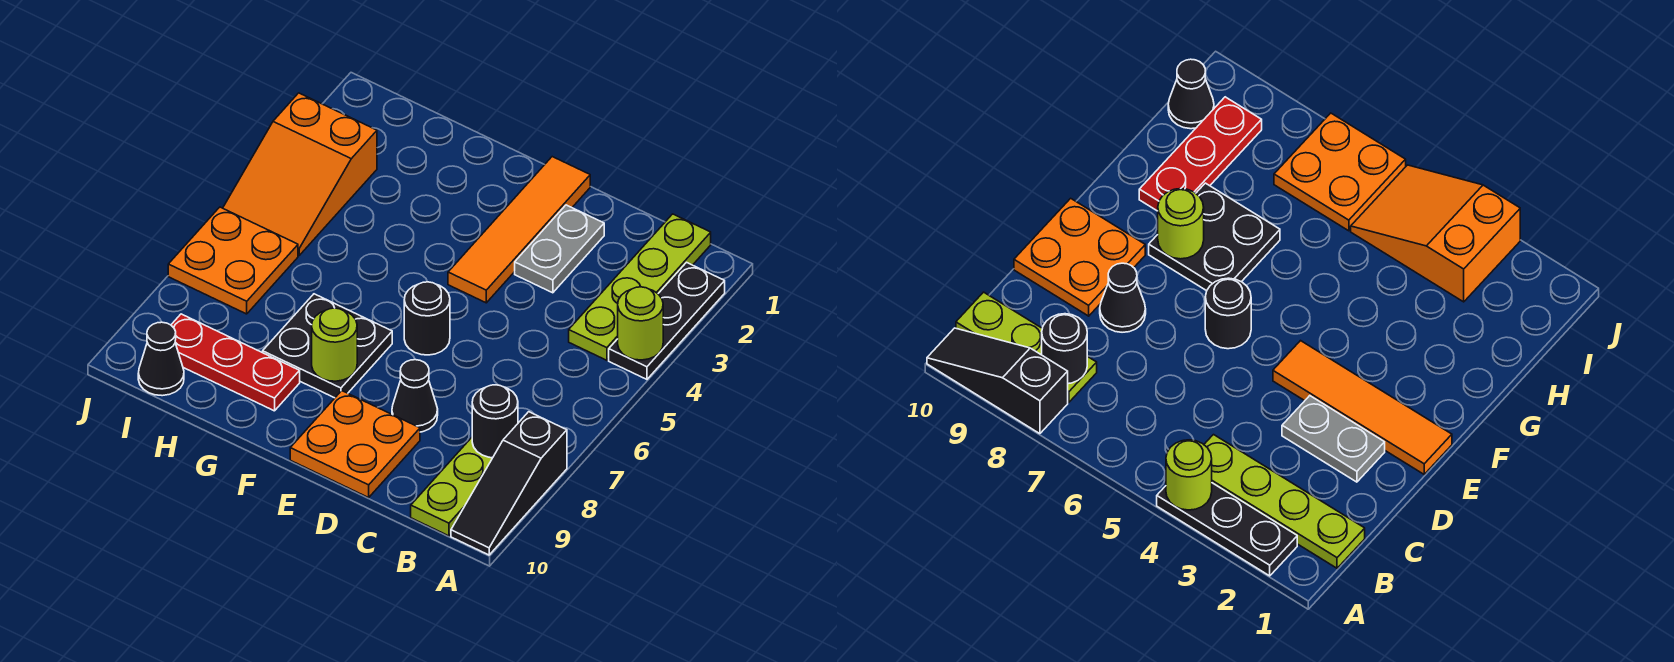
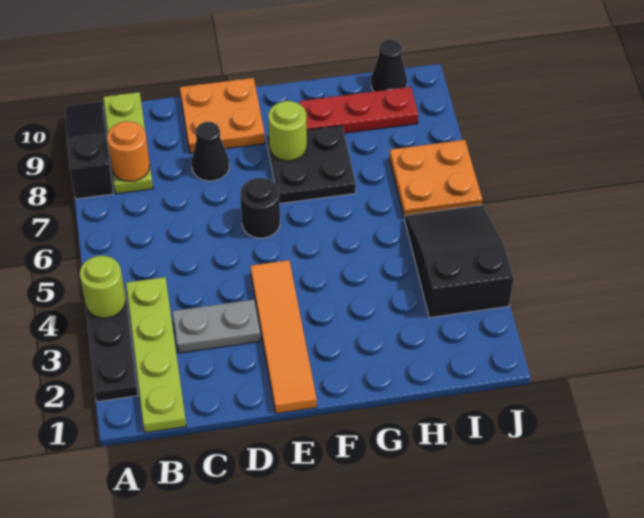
black 1x1 round brick [472,385,518,458] -> orange 1x1 round brick [107,121,150,181]
grey 1x2 plate [515,205,604,293] -> grey 1x2 plate turned to [172,300,261,353]
orange 2x3 slope [223,93,377,255] -> black 2x3 slope [405,205,514,318]

